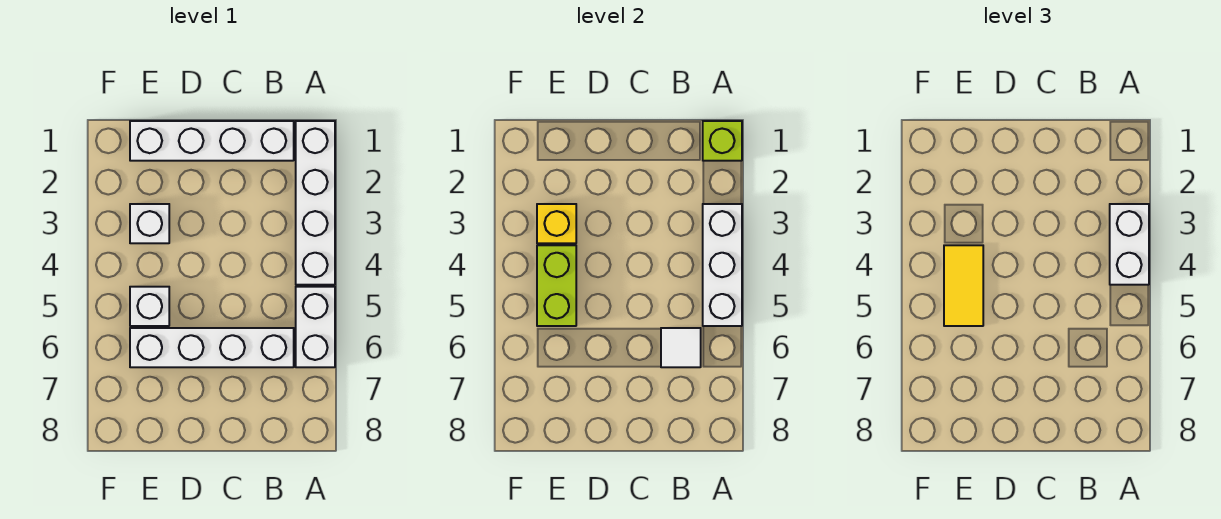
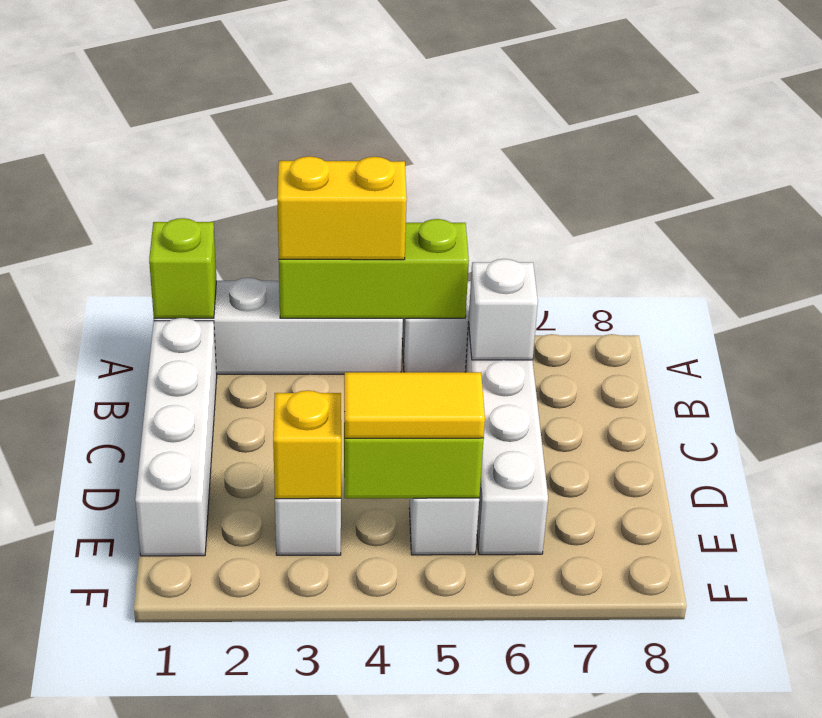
white 1x3 brick [703,204,742,326] -> lime 1x3 brick [279,219,469,318]
white 1x2 brick [1110,204,1149,285] -> yellow 1x2 brick [277,156,407,260]
white 1x1 tile [661,328,701,367] -> white 1x1 brick [469,259,538,360]

